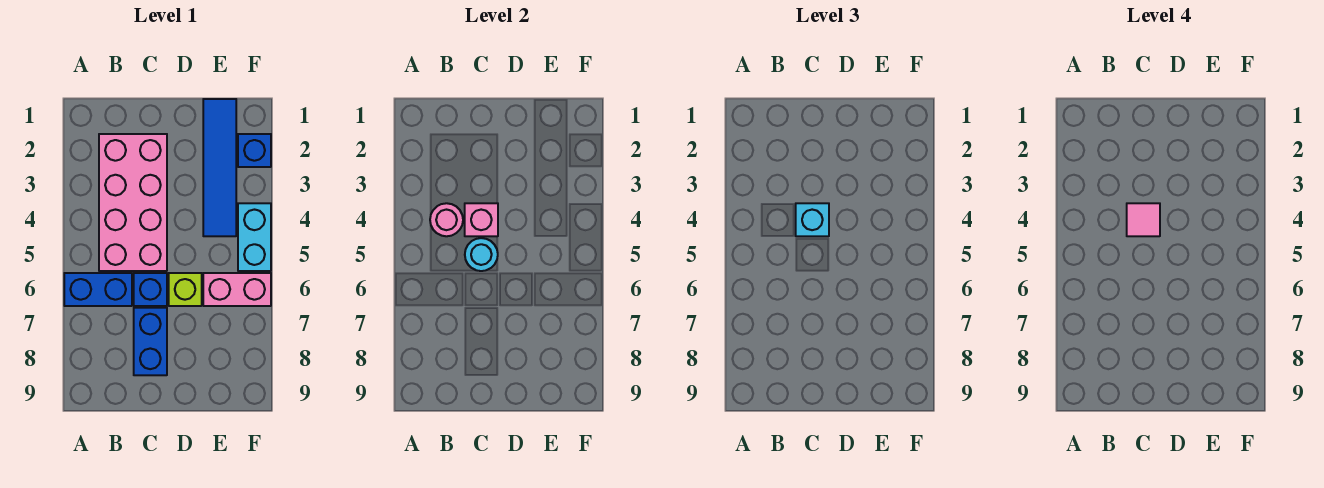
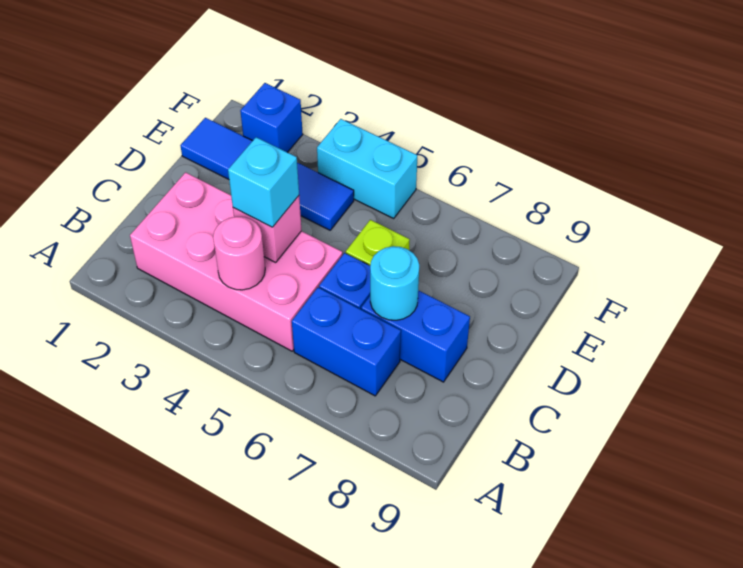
blue 1x2 brick [64,273,132,306] -> blue 1x2 brick turned to [292,288,401,396]
pink 1x1 tile [1127,203,1160,236] -> none
cyan 1x1 round brick [465,238,498,271] -> cyan 1x1 round brick moved to [370,246,419,320]
pink 1x2 brick [203,273,271,306] -> none

